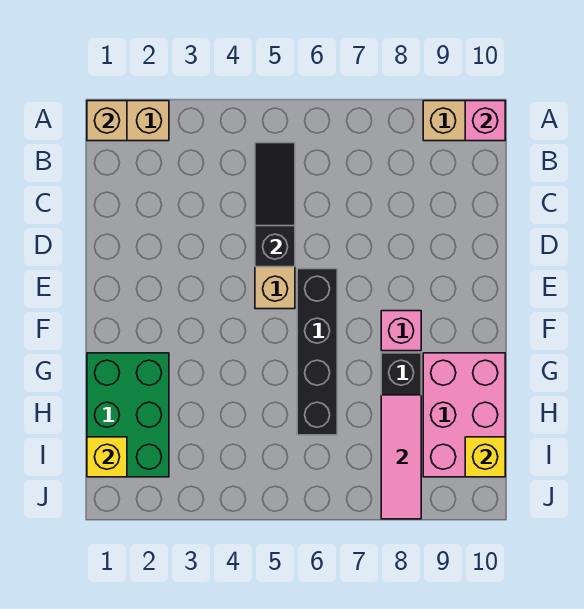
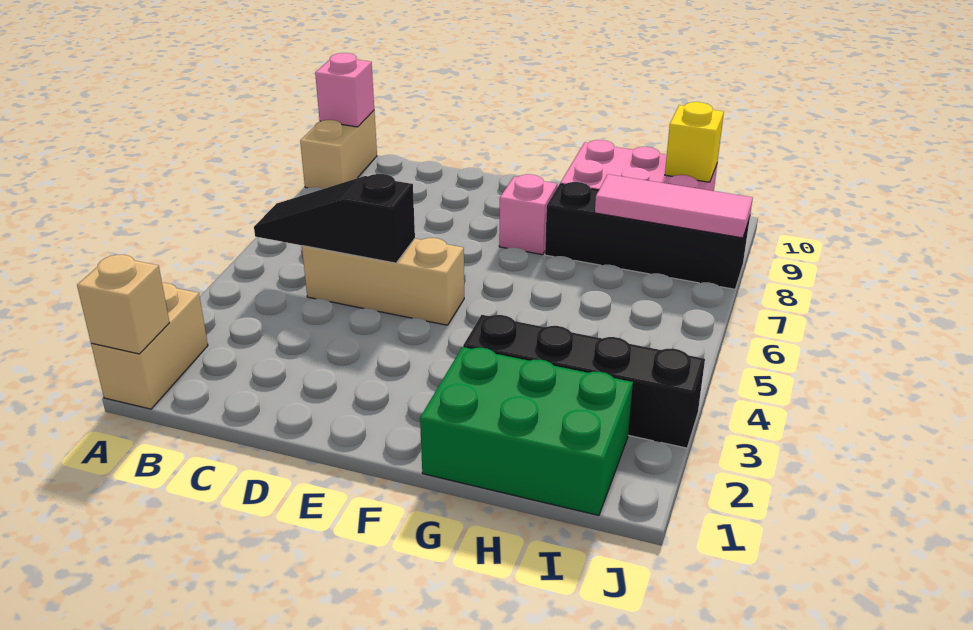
black 1x4 brick [297,269,337,435] -> black 1x4 brick moved to [463,315,705,448]
yellow 1x1 brick [87,437,127,477] -> none

